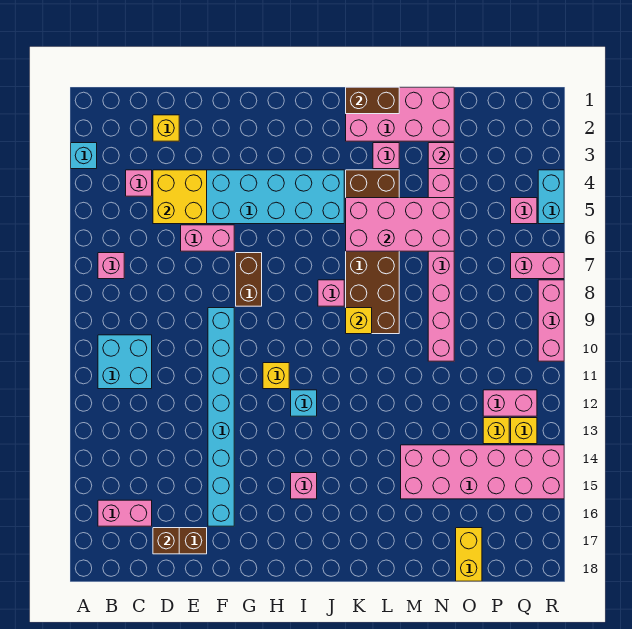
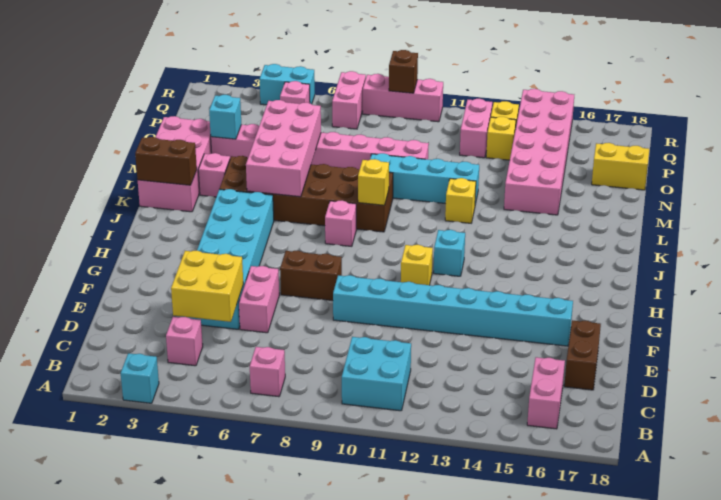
yellow 1x1 brick [153,115,179,141] -> yellow 1x1 brick moved to [445,178,476,223]
brown 1x1 brick [153,528,179,554] -> brown 1x1 brick moved to [389,50,418,93]
pink 1x1 brick [291,473,317,499] -> none
brown 1x2 brick [346,87,399,114] -> brown 1x2 brick turned to [135,137,197,185]
none -> cyan 1x4 brick [370,153,479,204]
pink 1x1 brick [428,143,454,169] -> cyan 1x1 brick [209,95,241,139]

